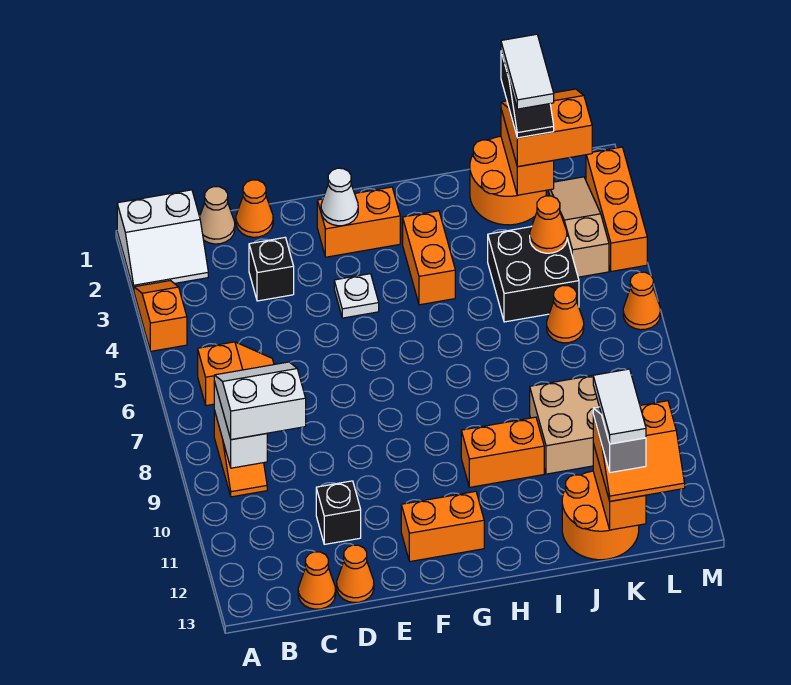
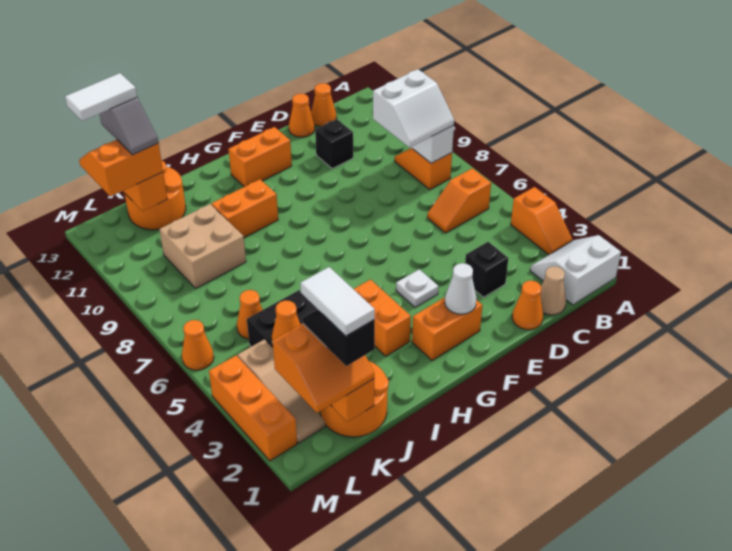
white 1x2 tile [593,369,646,444] -> white 1x2 tile turned to [65,73,137,121]

